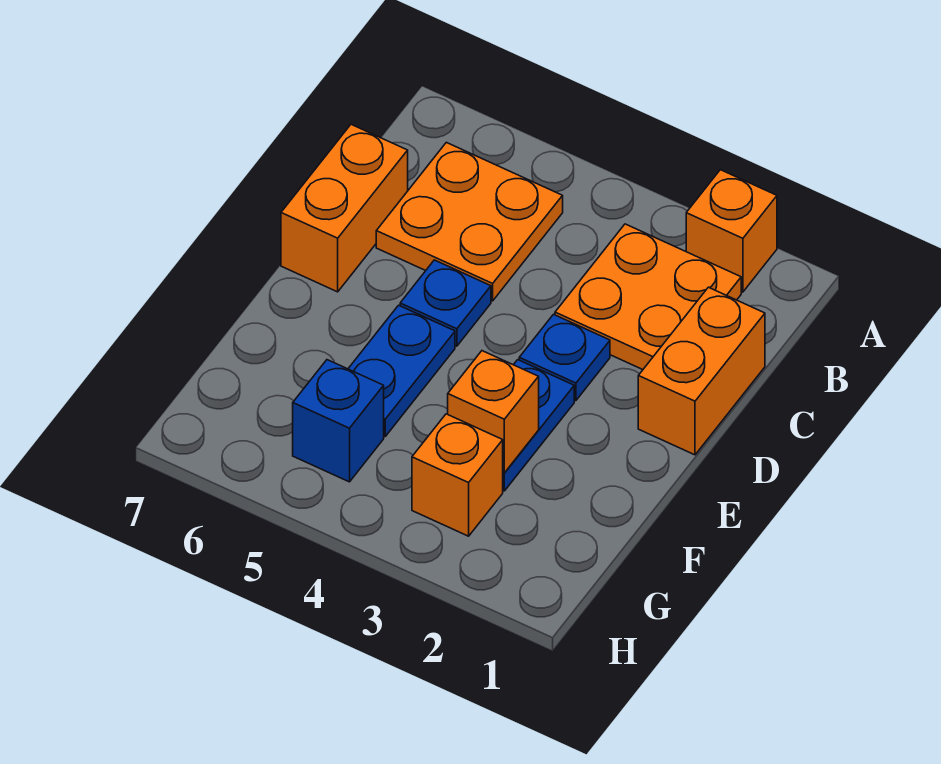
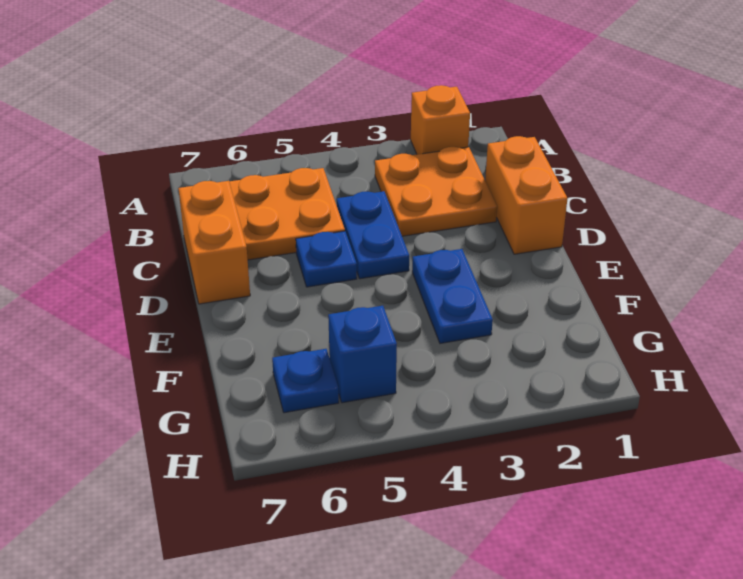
blue 1x1 plate [519,314,610,401] -> blue 1x1 plate moved to [272,349,339,413]
blue 1x2 plate [348,305,455,436] -> blue 1x2 plate moved to [337,191,409,279]
orange 1x1 brick [448,351,539,473] -> none
orange 1x1 brick [412,414,503,536] -> none

